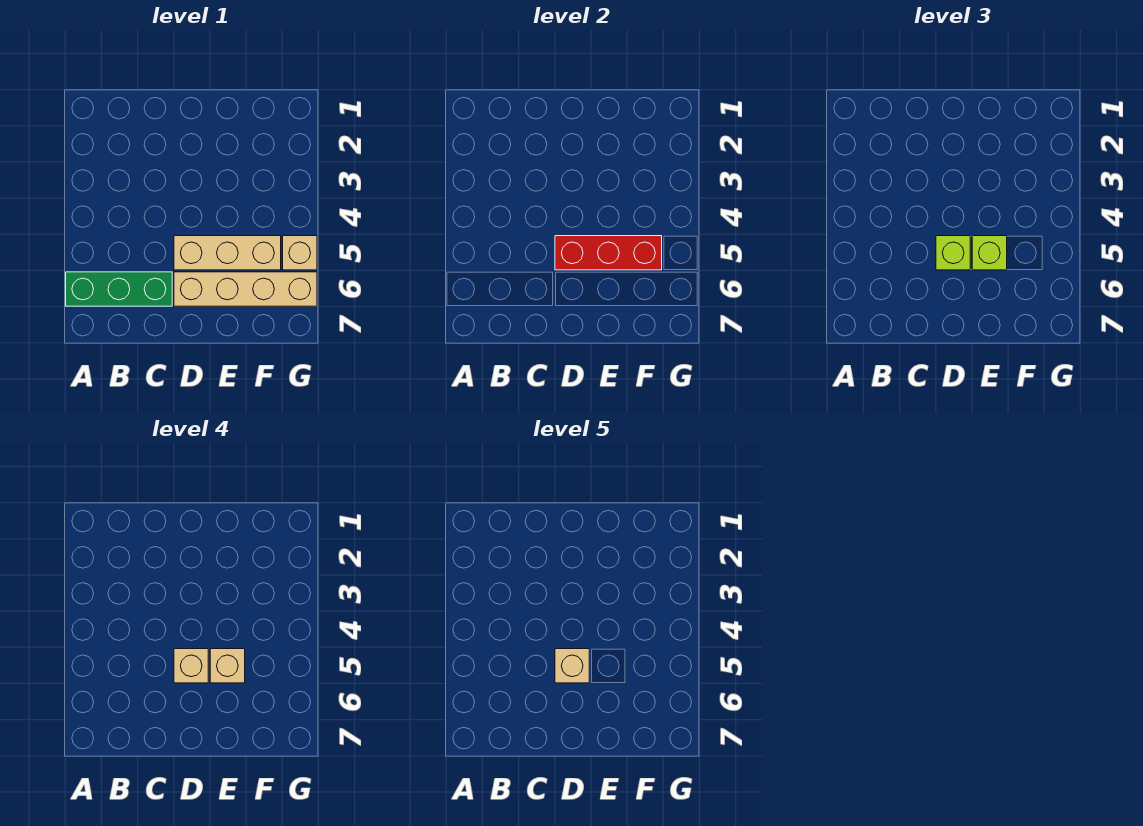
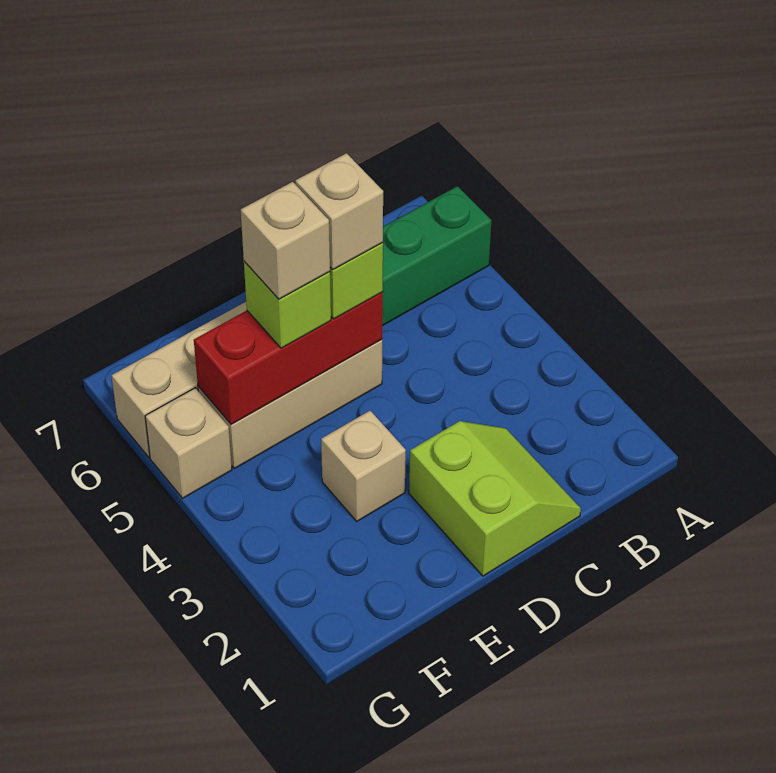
none -> lime 2x2 slope [409,421,581,576]
tan 1x1 brick [555,649,589,683] -> tan 1x1 brick moved to [321,411,406,521]

